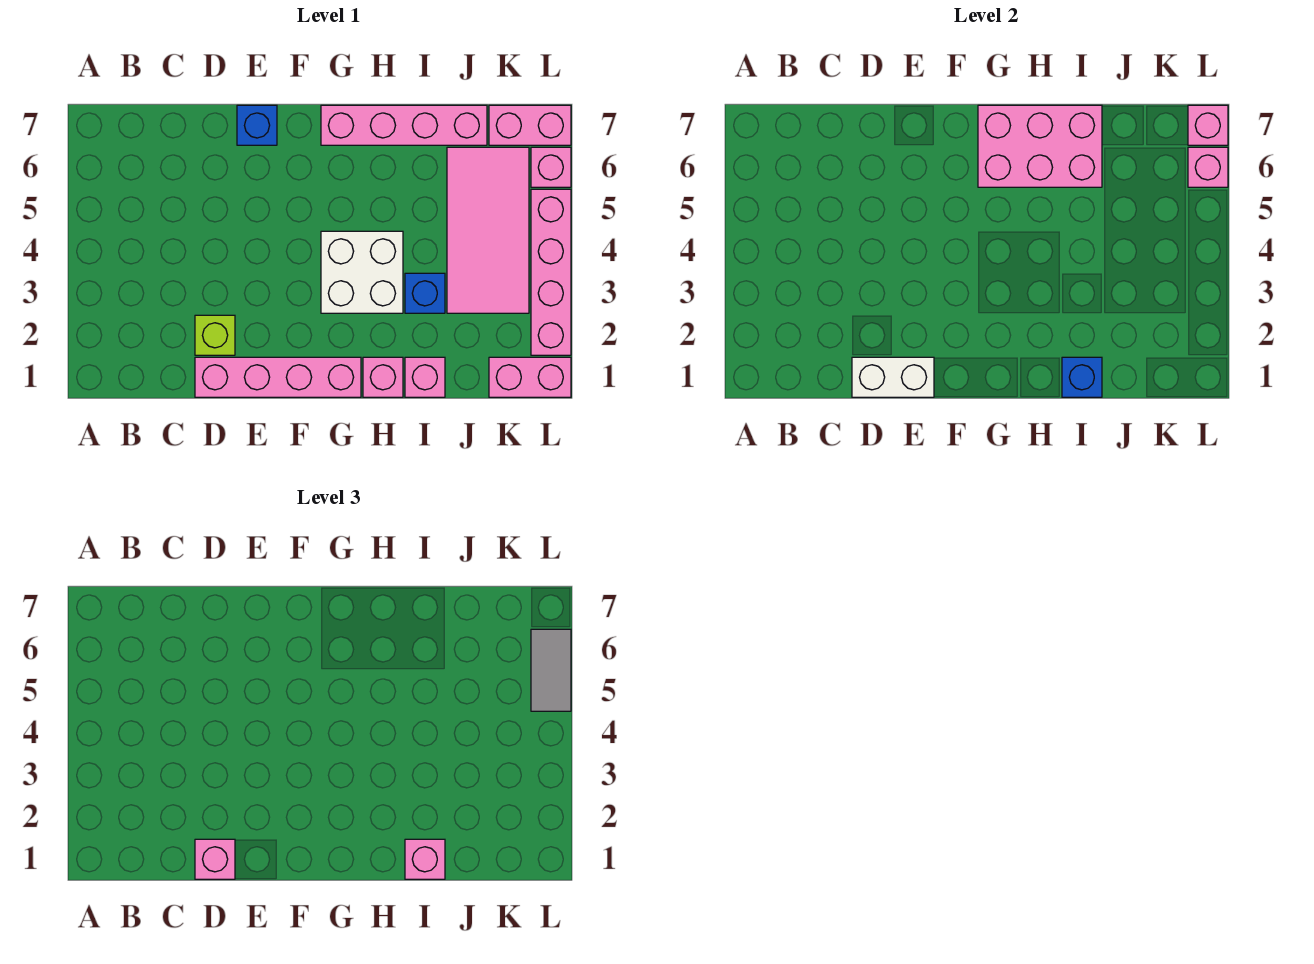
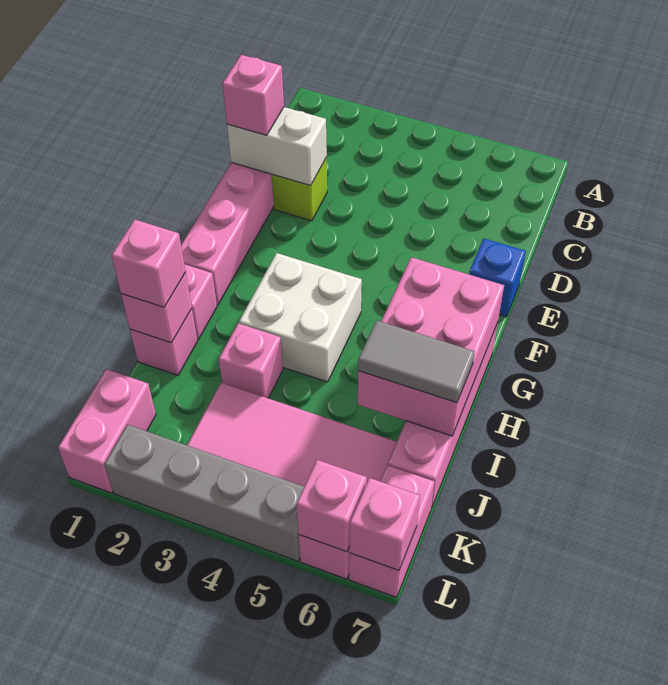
white 1x2 brick [852,357,934,397] -> white 1x2 brick turned to [227,107,327,185]
blue 1x1 brick [1062,357,1102,397] -> pink 1x1 brick [121,272,192,343]
blue 1x1 brick [405,273,445,313] -> pink 1x1 brick [219,323,283,398]
pink 1x4 brick [531,189,571,355] -> grey 1x4 brick [104,425,304,561]
grey 1x2 tile [531,629,571,711] -> grey 1x2 tile moved to [358,320,475,403]

